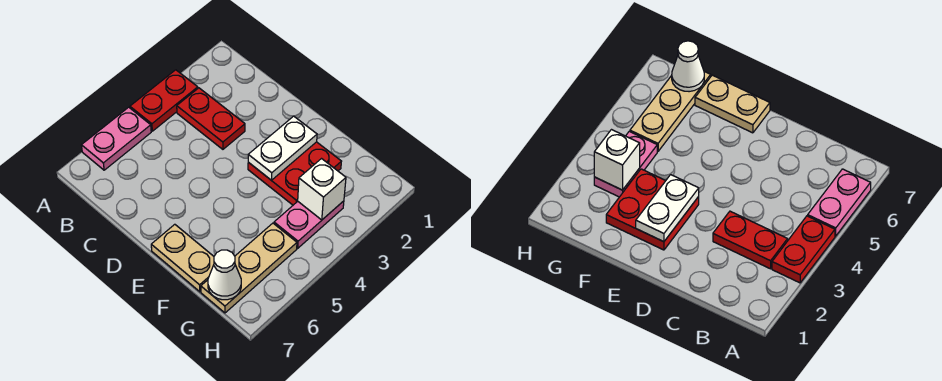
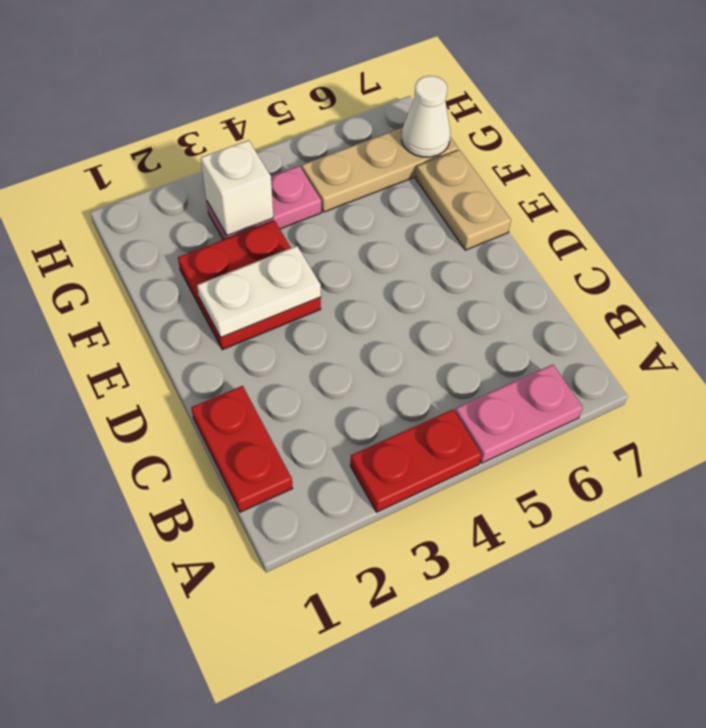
red 1x2 plate [177,88,245,149] -> red 1x2 plate moved to [191,386,293,512]

